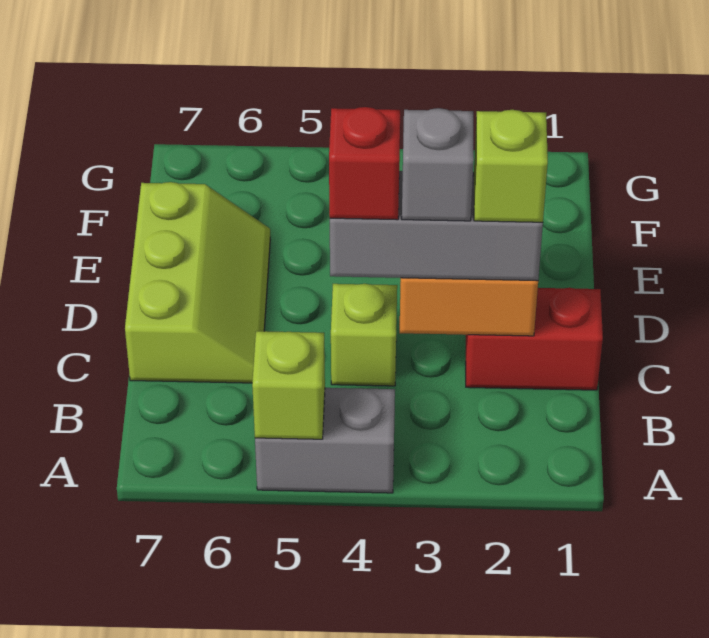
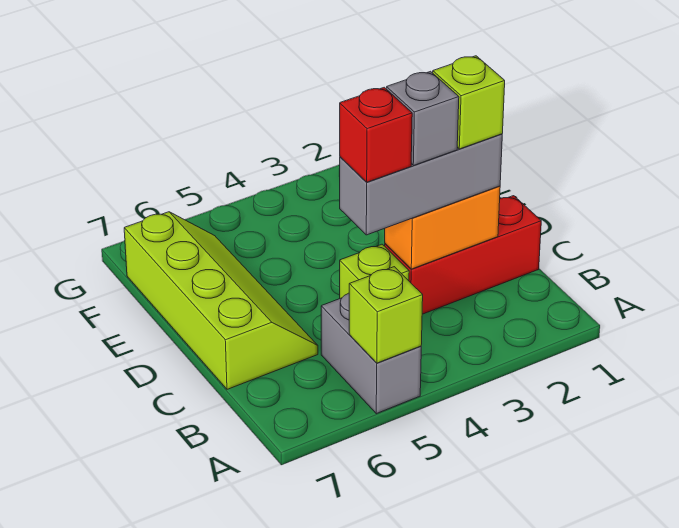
grey 1x2 brick [255,388,395,493] -> grey 1x2 brick turned to [321,293,421,414]
red 1x2 brick [466,288,603,390] -> red 1x3 brick [385,196,541,314]
lime 2x3 slope [125,182,270,383] -> lime 2x4 slope [124,212,318,389]

